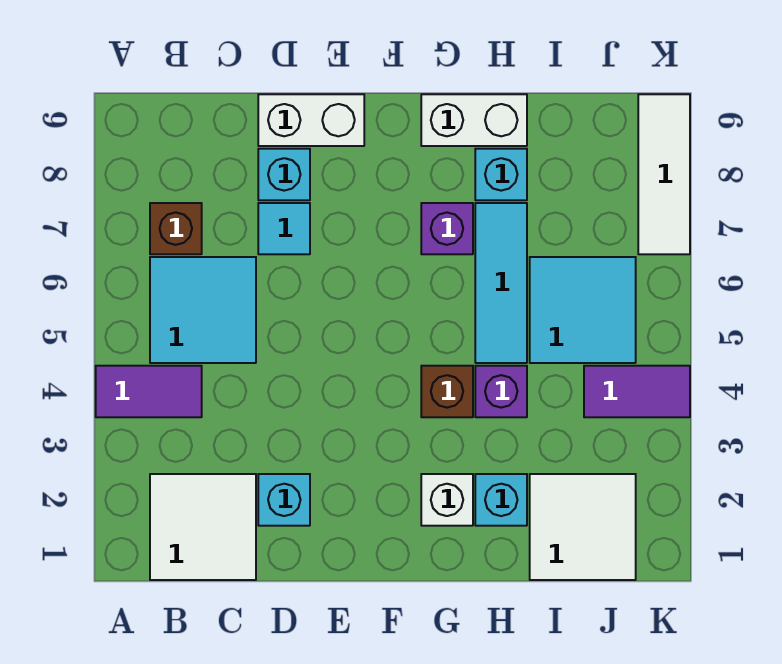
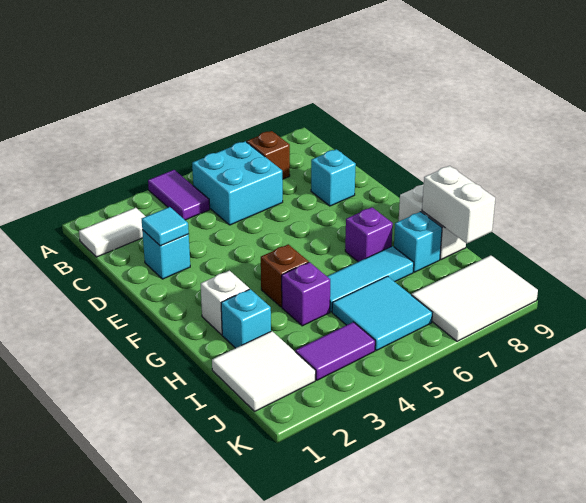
white 2x2 tile [150,474,256,580] -> white 1x2 tile [79,208,146,257]
cyan 2x2 tile [150,257,256,363] -> cyan 2x2 brick [192,141,283,225]
cyan 1x1 tile [258,203,310,254] -> cyan 1x1 tile moved to [142,207,189,246]
white 1x2 brick [258,94,364,146] -> white 1x2 brick moved to [422,166,495,244]
purple 1x2 tile [584,366,690,417] -> purple 1x2 tile turned to [295,322,375,380]
white 1x3 tile [638,94,690,254] -> white 2x3 tile [412,255,538,341]

